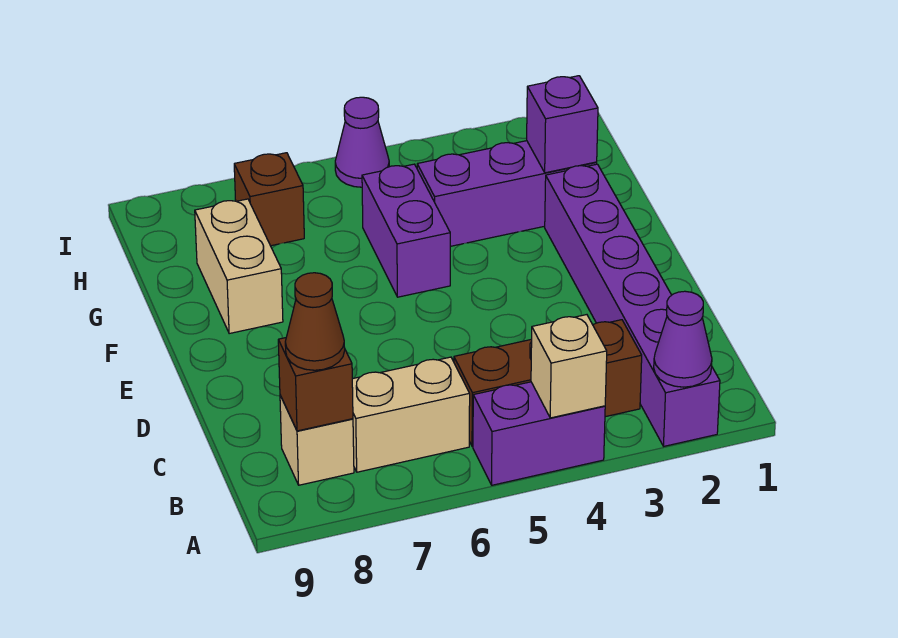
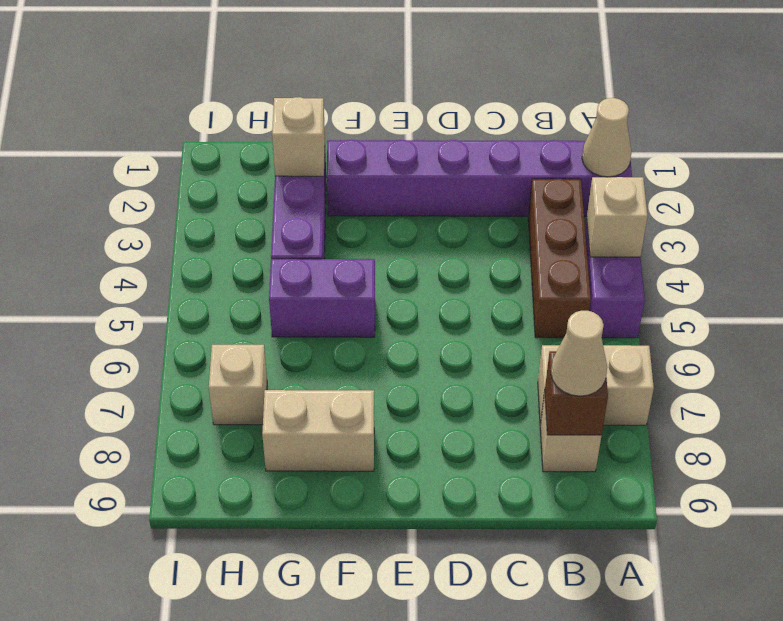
purple 1x1 cone [654,291,712,387] -> tan 1x1 cone [582,98,631,177]
tan 1x2 brick [352,357,470,472] -> tan 1x2 brick turned to [538,345,654,425]
brown 1x1 cone [285,273,345,370] -> tan 1x1 cone [551,311,607,396]
purple 1x1 brick [527,76,598,173] -> tan 1x1 brick [272,97,325,176]
brown 1x1 brick [234,153,304,246] -> tan 1x1 brick [209,345,267,425]
purple 1x1 cone [335,97,389,187] -> none

